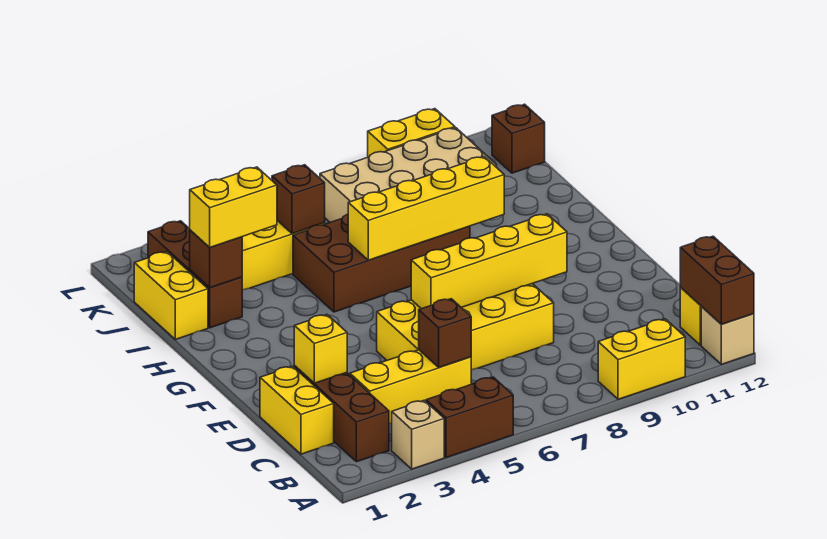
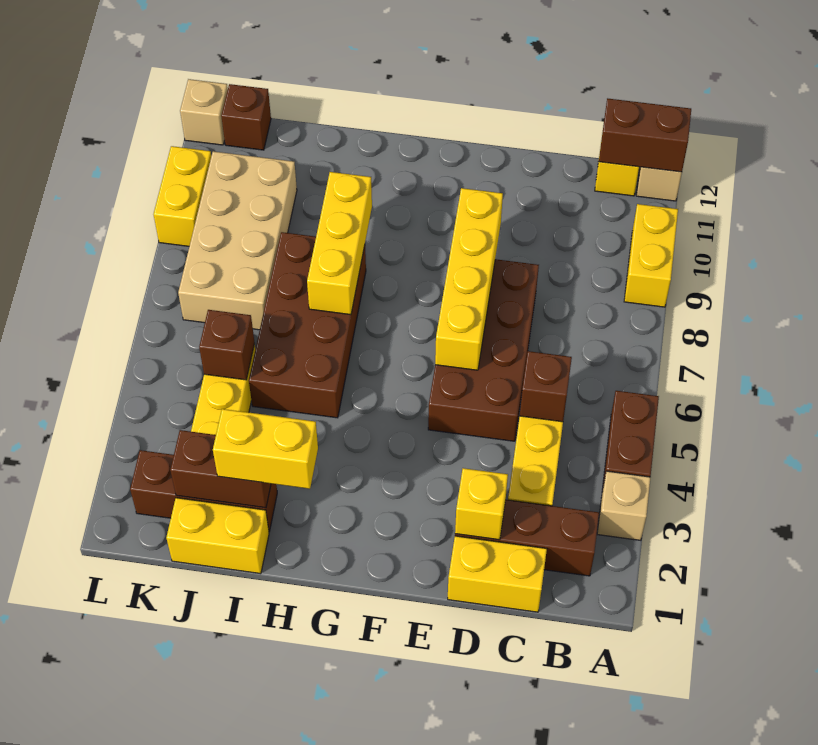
yellow 2x4 brick [377,284,554,370] -> brown 2x4 brick [428,259,539,441]
yellow 1x4 brick [348,157,504,260] -> yellow 1x3 brick [307,172,372,315]
brown 1x1 brick [190,230,242,288] -> brown 1x2 brick [170,430,271,508]
yellow 1x2 brick [190,167,277,247] -> yellow 1x2 brick turned to [213,409,318,489]
none -> tan 1x1 brick [180,79,228,145]

